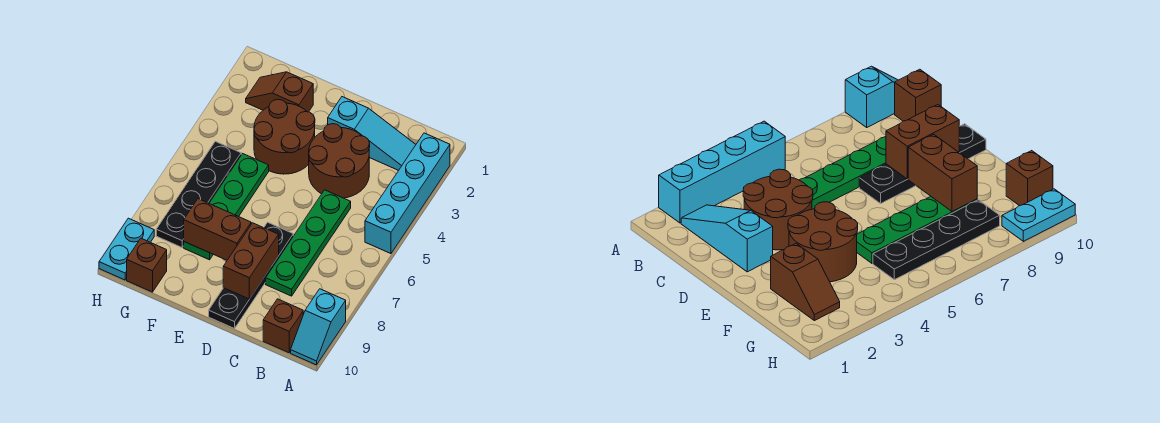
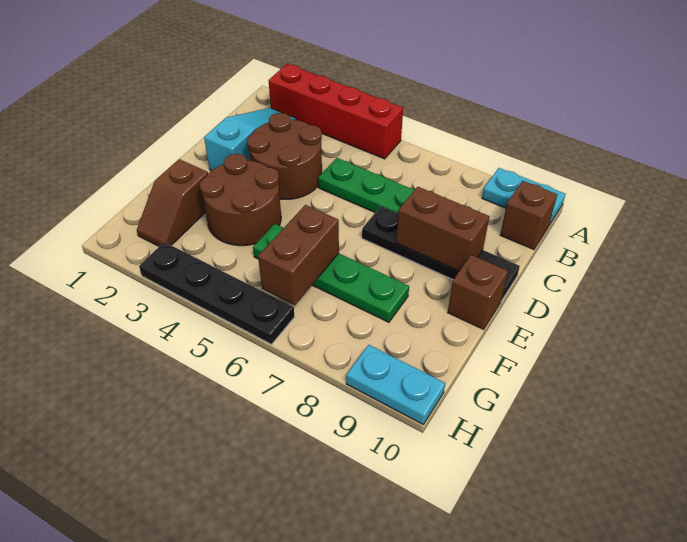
cyan 1x4 brick [365,133,450,254] -> red 1x4 brick [268,64,403,159]
cyan 1x2 slope [291,289,346,365] -> cyan 1x2 plate [482,168,565,225]
brown 1x2 brick [184,199,251,260] -> brown 1x2 brick moved to [258,205,339,305]
black 1x4 plate [156,141,241,247] -> black 1x4 plate moved to [139,242,295,344]
brown 1x1 brick [127,238,167,292] -> brown 1x1 brick moved to [448,255,508,329]

